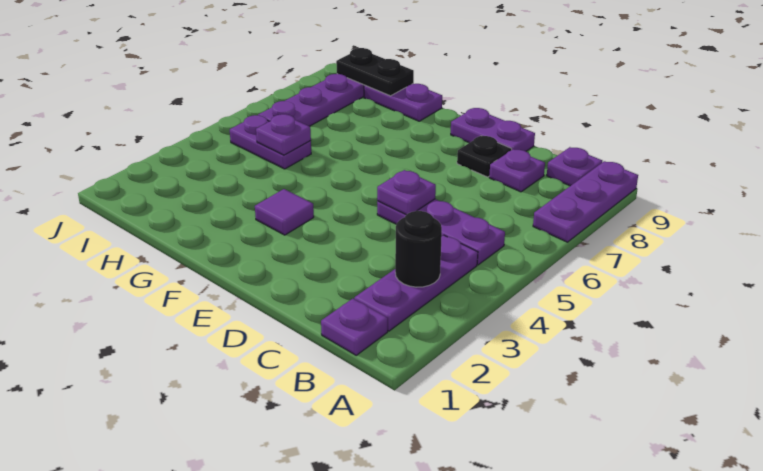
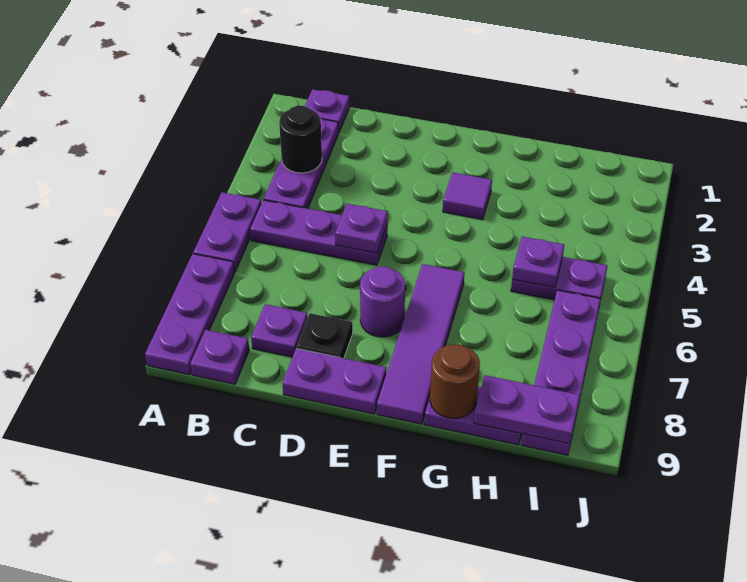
none -> purple 1x2 plate [193,192,261,272]
none -> purple 1x1 round brick [360,267,405,337]
none -> purple 1x4 tile [377,264,465,424]
none -> brown 1x1 round brick [430,344,480,419]
black 1x2 plate [336,48,414,96] -> purple 1x2 plate [474,375,580,444]

